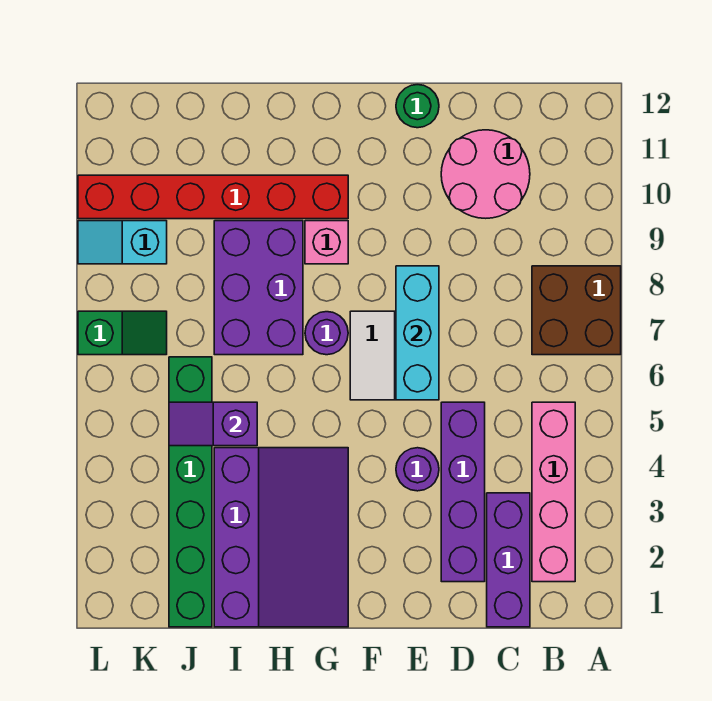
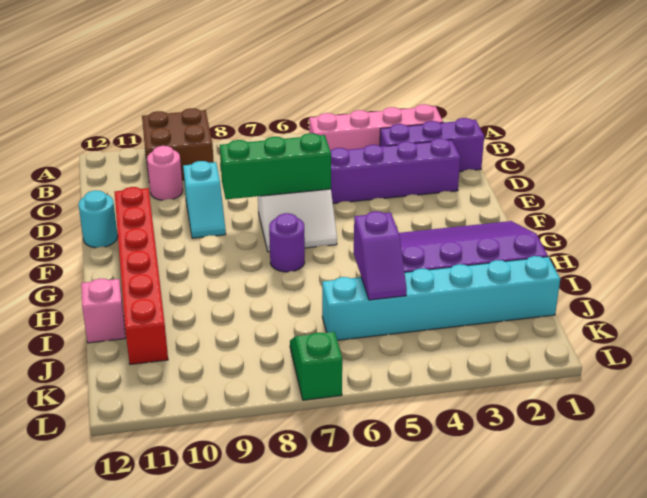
brown 2x2 brick [532,266,621,355] -> brown 2x2 brick moved to [142,108,214,180]
pink 2x2 round brick [441,130,530,218] -> pink 1x1 round brick [147,146,183,200]
purple 1x1 round brick [396,448,439,491] -> none
cyan 1x3 brick [396,266,439,400] -> green 1x3 brick [220,133,331,199]
green 1x1 round brick [396,85,439,128] -> cyan 1x1 round brick [78,190,118,248]
pink 1x1 brick [305,221,348,264] -> pink 1x1 brick moved to [81,279,125,343]
red 1x6 brick [78,175,348,219] -> red 1x6 brick moved to [115,187,168,364]
purple 2x3 brick [214,221,303,355] -> none
green 1x6 brick [169,357,212,627] -> cyan 1x6 brick [322,256,560,340]
cyan 1x2 slope [78,221,167,264] -> cyan 1x2 slope moved to [183,161,226,238]

